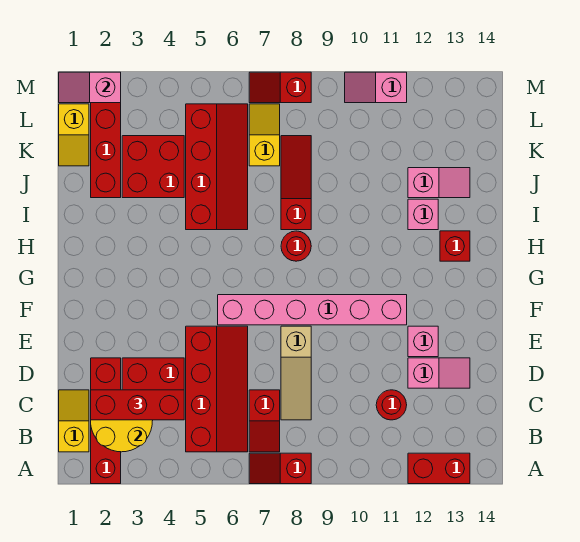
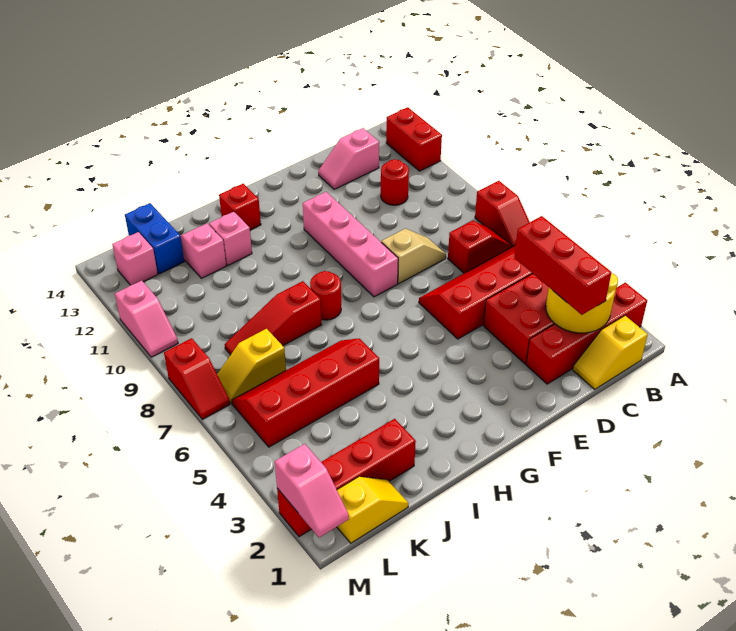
tan 1x3 slope [281,326,311,420] -> tan 1x2 slope [381,229,446,283]
pink 1x2 slope [408,358,470,388] -> pink 1x2 slope turned to [318,128,379,189]
pink 1x1 brick [408,326,438,357] -> pink 1x1 brick moved to [112,232,158,285]
pink 1x6 brick [218,295,407,325] -> pink 1x4 brick [303,192,398,297]
red 2x2 brick [122,136,184,198] -> none
none -> blue 1x2 brick [125,203,184,274]

